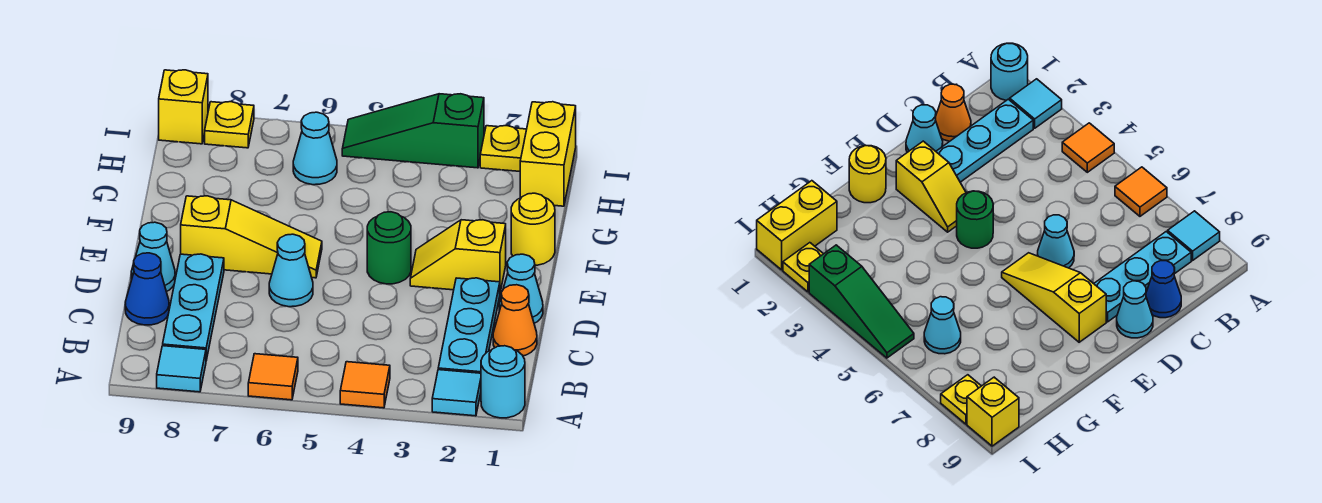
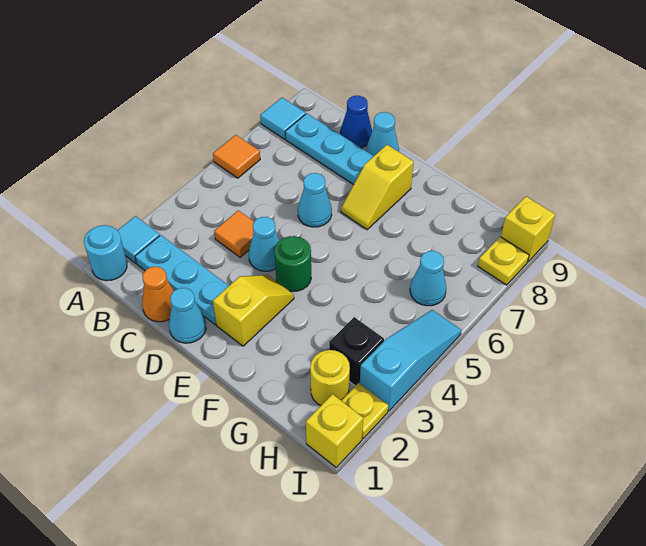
orange 1x1 tile [340,362,390,408] -> orange 1x1 tile moved to [214,210,254,257]
none -> cyan 1x1 cone [249,217,279,271]
yellow 1x3 slope [181,196,322,278] -> yellow 1x2 slope [341,145,414,230]
yellow 1x1 round brick [511,193,555,265] -> yellow 1x1 round brick moved to [310,350,350,405]
yellow 1x2 brick [520,102,576,206] -> yellow 1x1 brick [306,394,363,467]
none -> black 1x1 brick [329,317,384,386]
green 1x3 slope [342,94,484,168] -> cyan 1x3 slope [360,310,461,411]

